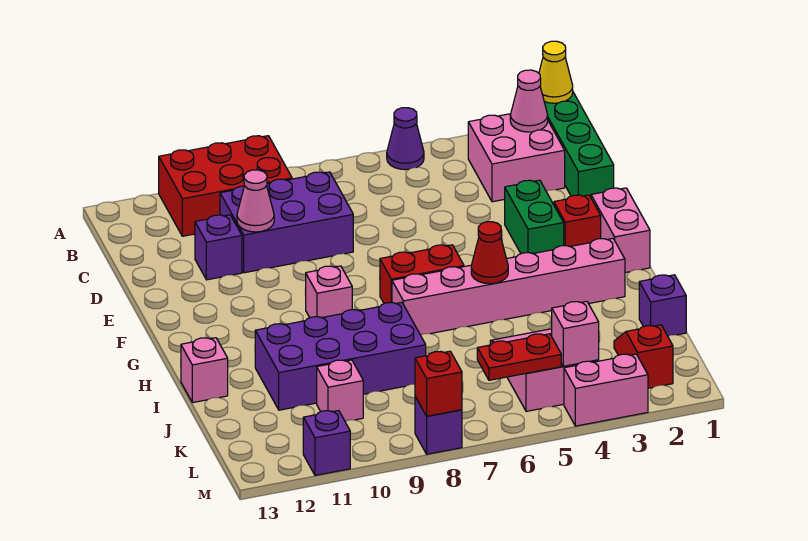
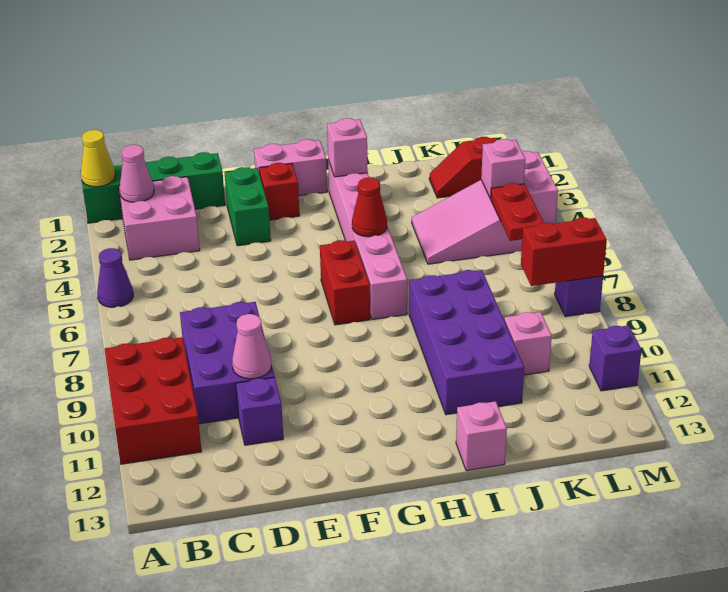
green 1x2 brick [505,180,564,254] -> green 1x2 brick turned to [224,167,271,246]
pink 1x1 brick [305,266,352,318] -> pink 1x1 brick moved to [327,118,368,177]
purple 1x1 brick [639,275,686,336] -> none
red 1x1 brick [415,351,462,416] -> red 1x2 brick [521,218,607,286]

